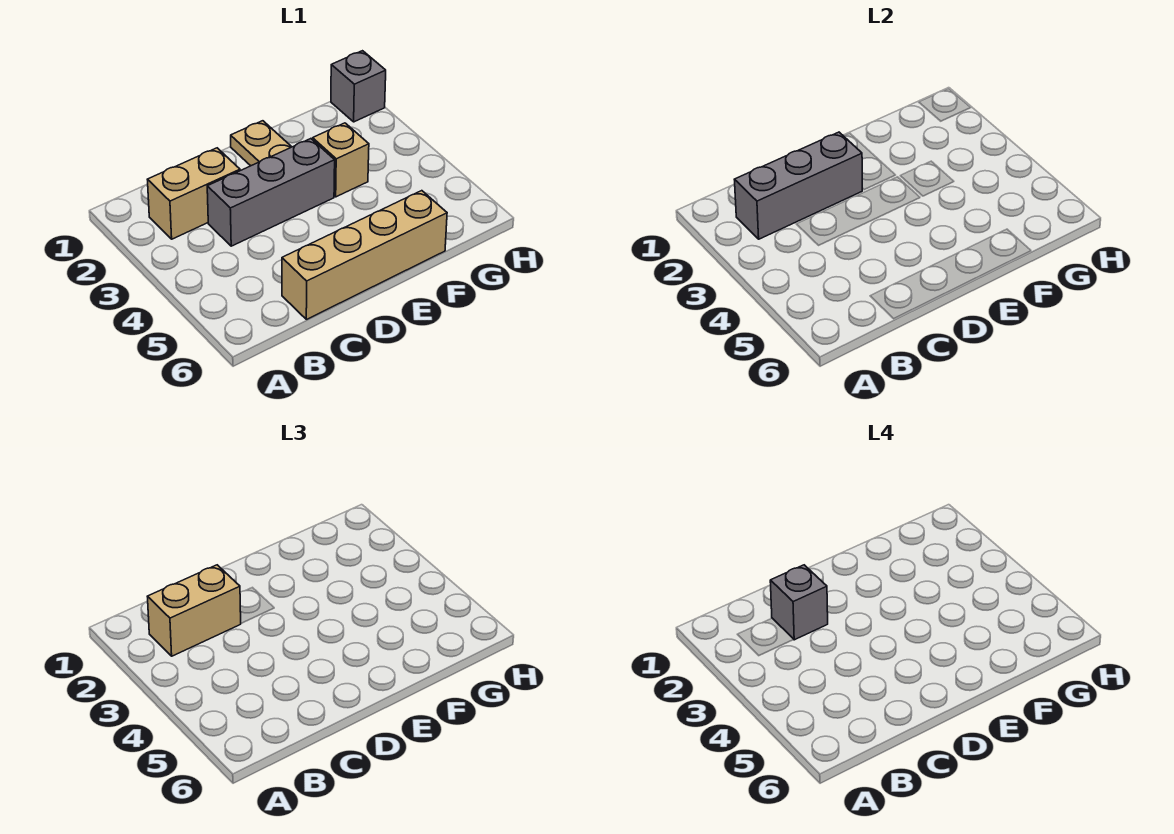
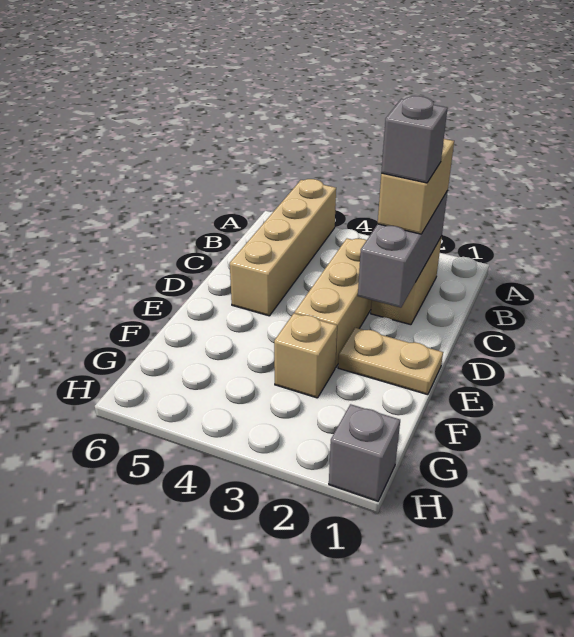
grey 1x3 brick [207,139,335,246] -> tan 1x3 brick [295,238,372,368]
tan 1x4 brick [282,191,447,319] -> tan 1x4 brick moved to [230,179,336,316]

